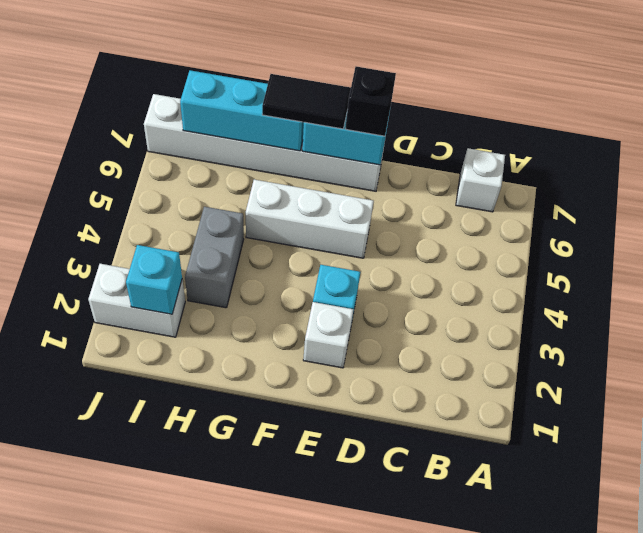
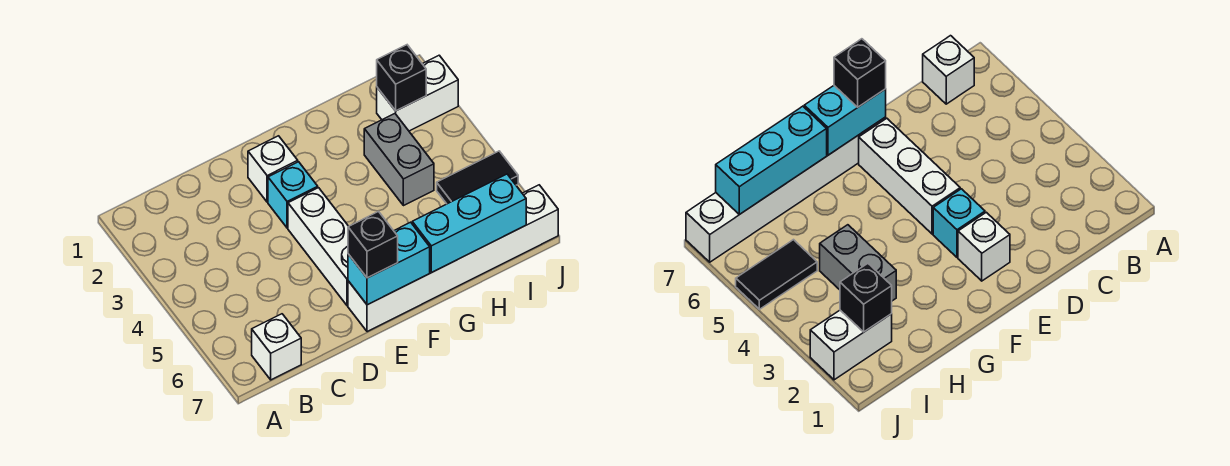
white 1x3 brick [246,180,374,258] -> white 1x3 brick turned to [288,188,349,306]
black 1x2 tile [262,74,351,129] -> black 1x2 tile moved to [437,151,518,204]
cyan 1x1 brick [126,245,182,314] -> black 1x1 brick [377,45,426,111]

